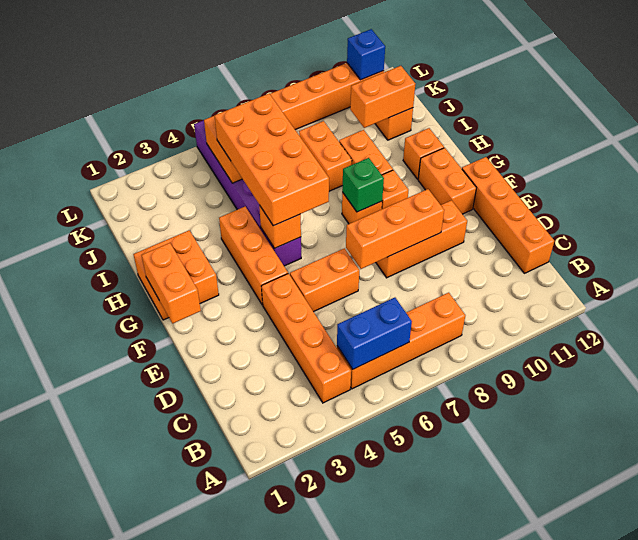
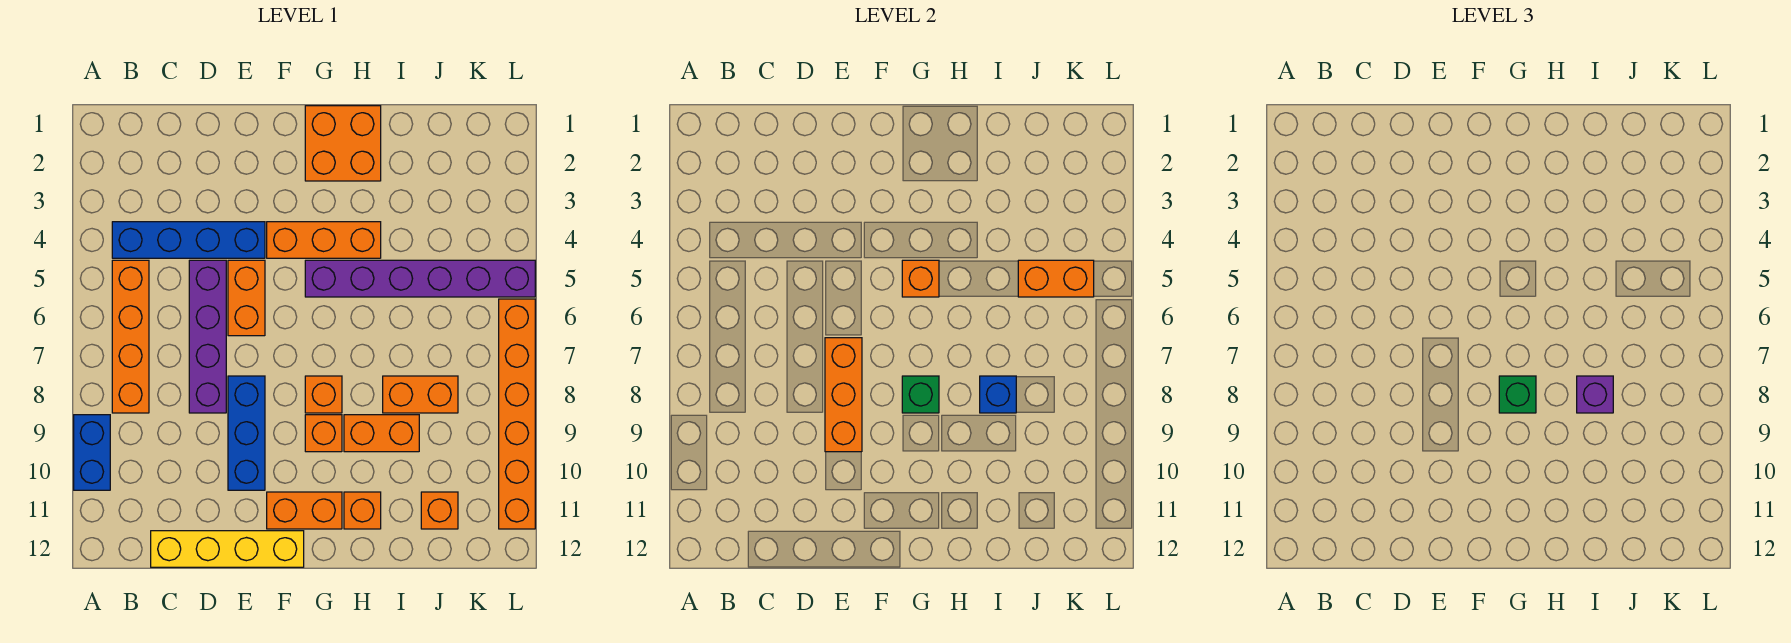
orange 1x4 brick [261,274,351,403] -> blue 1x4 brick [112,222,265,258]
blue 1x2 brick [337,298,412,369] -> blue 1x2 brick moved to [74,415,110,490]
orange 1x4 brick [462,157,554,273] -> yellow 1x4 brick [151,531,304,567]
none -> purple 1x4 brick [189,260,226,413]
orange 1x3 brick [376,200,467,278] -> blue 1x3 brick [228,376,265,490]
orange 1x2 brick [142,243,201,324] -> none
orange 2x4 brick [214,94,329,226] -> none
none -> green 1x1 brick [1499,376,1536,413]
none -> purple 1x1 brick [1577,376,1613,413]
orange 1x2 brick [350,66,415,128] -> none
blue 1x1 brick [347,29,385,80] -> blue 1x1 brick moved to [980,376,1016,413]

